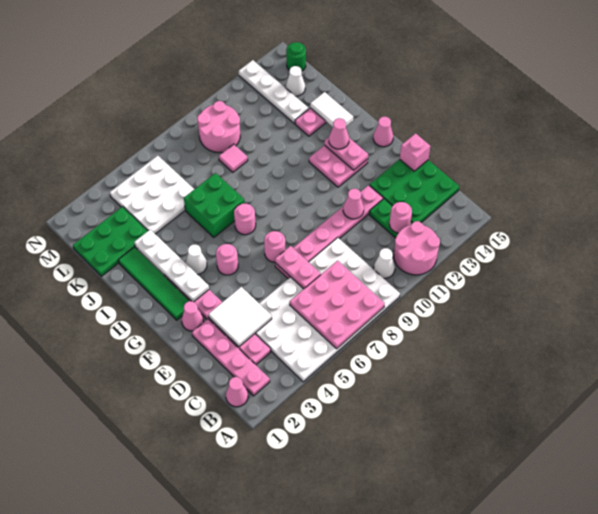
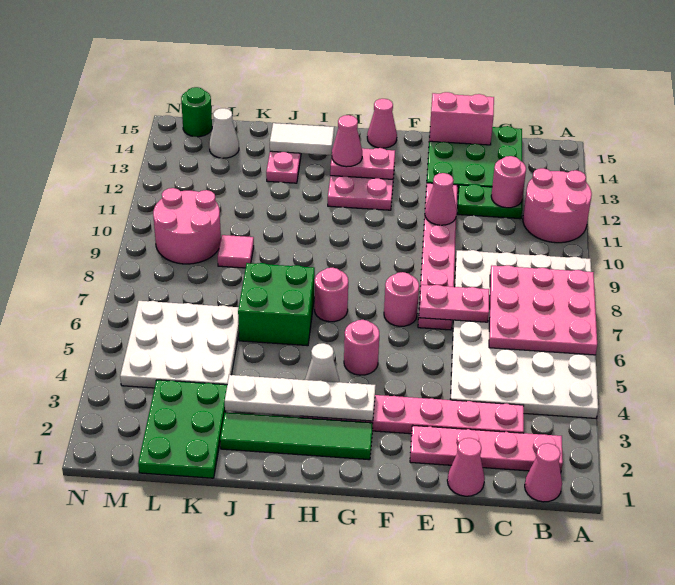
white 1x1 cone [374,248,395,278] -> none
white 2x2 tile [208,287,272,347] -> none
pink 1x1 brick [400,133,430,171] -> pink 1x2 brick [429,92,494,145]
pink 1x1 cone [182,301,203,331] -> pink 1x1 cone moved to [447,438,485,496]
white 1x4 plate [239,60,309,124] -> none

